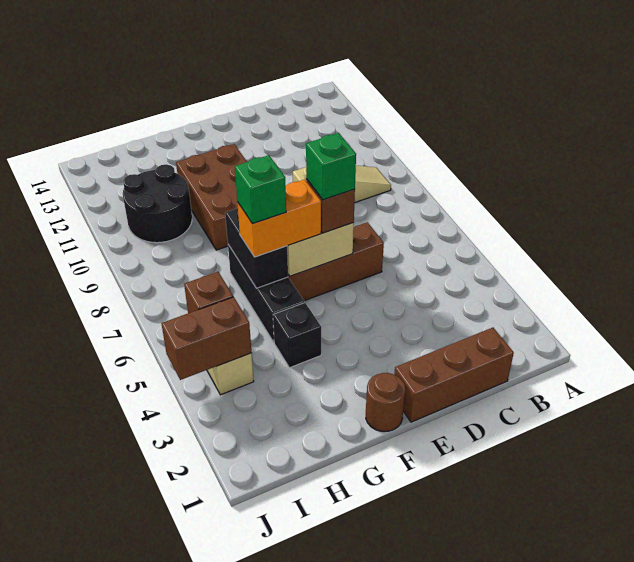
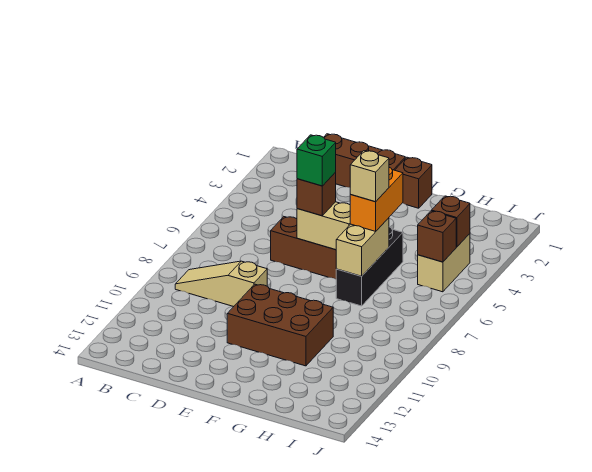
brown 1x1 round brick [366,373,405,431] -> brown 1x1 brick [395,157,432,208]
orange 1x2 brick [237,179,321,257] -> orange 1x2 brick turned to [350,167,403,231]
brown 2x3 brick [176,144,247,250] -> brown 2x3 brick turned to [227,284,333,366]
black 1x1 brick [273,303,321,368] -> none
black 1x2 brick [225,208,288,288] -> tan 1x2 brick [336,218,389,276]
green 1x1 brick [235,155,286,224] -> tan 1x1 brick [350,151,389,202]
black 2x2 round brick [123,164,192,243] -> none
brown 1x2 brick [161,297,252,380] -> brown 1x1 brick [431,196,470,247]

